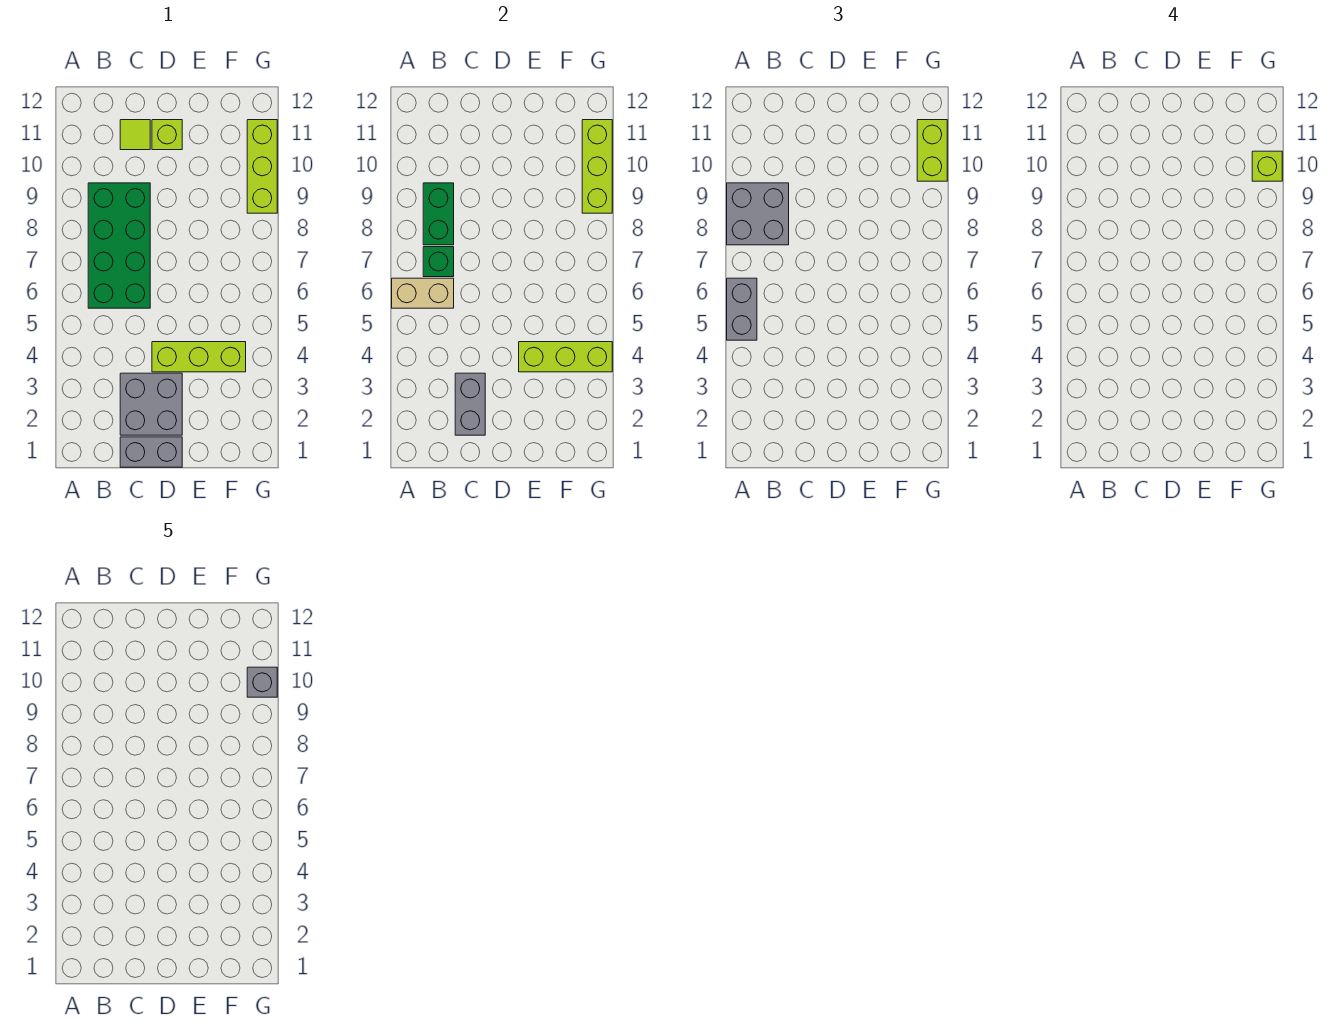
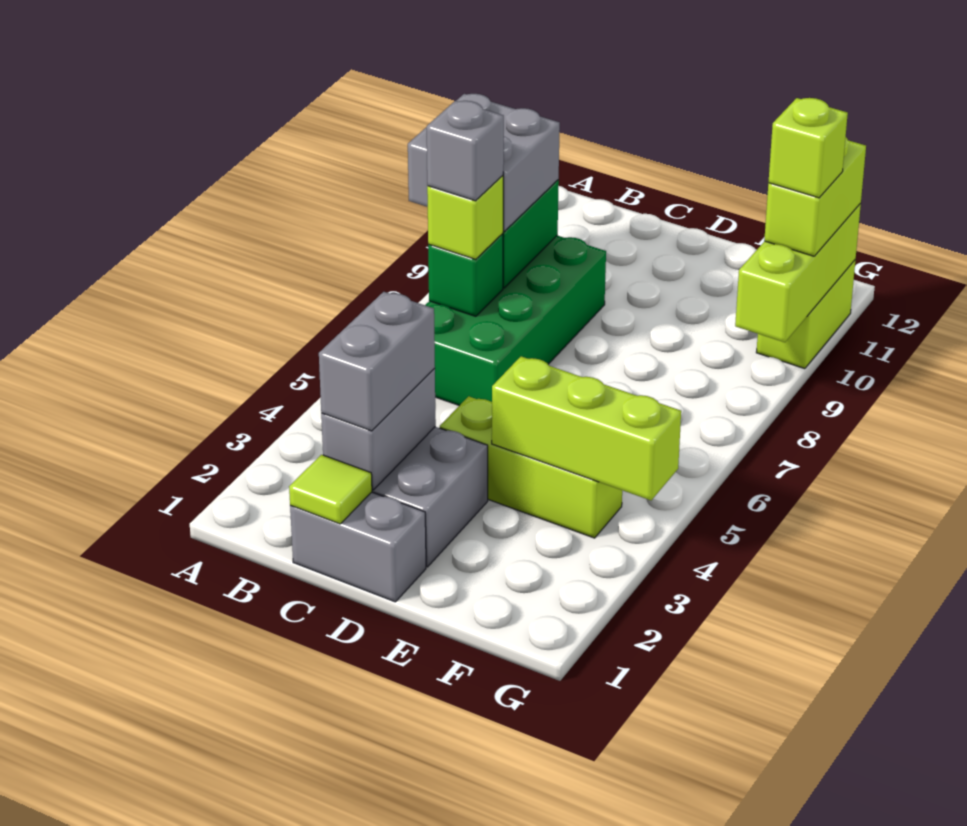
grey 1x2 brick [727,278,757,340] -> grey 1x2 brick moved to [319,292,435,431]
tan 1x2 brick [392,278,454,308] -> none
lime 1x1 tile [120,120,150,150] -> lime 1x1 tile moved to [289,455,372,524]
lime 1x1 brick [152,120,182,150] -> lime 1x1 brick moved to [427,176,503,259]
lime 1x3 brick [247,120,277,213] -> lime 1x2 brick [756,260,855,369]
grey 1x1 brick [247,667,277,697] -> grey 1x1 brick moved to [427,101,504,201]

